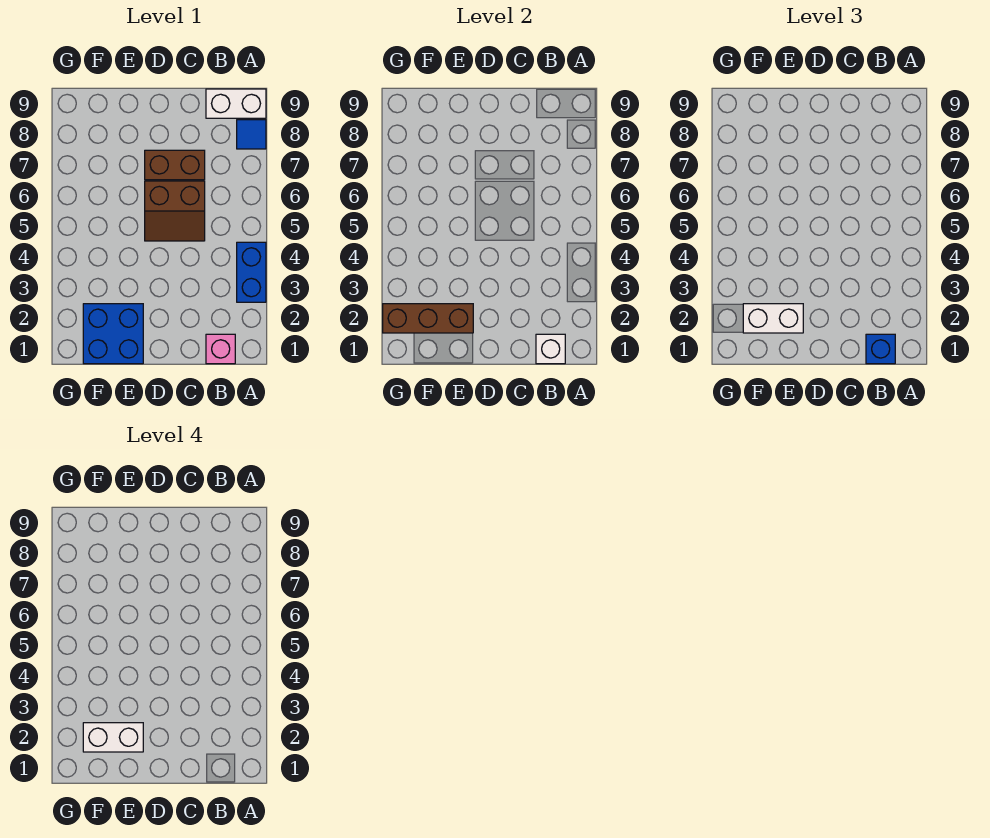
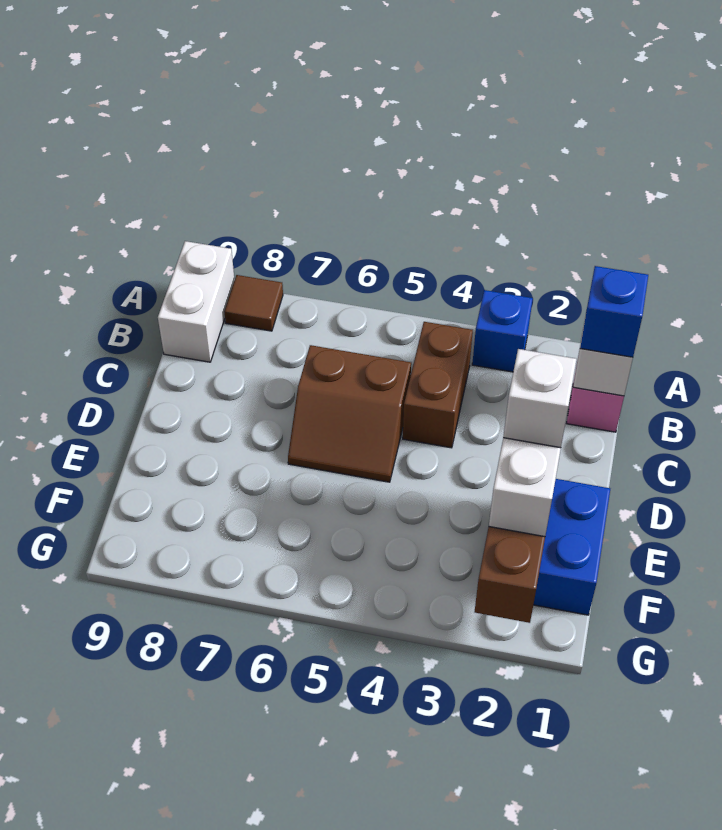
blue 1x2 brick [237,242,266,302] -> blue 1x1 brick [472,290,533,372]
blue 1x1 tile [237,120,266,149] -> brown 1x1 tile [224,275,283,331]
brown 2x2 slope [145,181,205,241] -> brown 2x2 slope turned to [288,345,411,482]
brown 1x2 brick [145,150,205,180] -> brown 1x2 brick moved to [403,322,473,448]
white 1x2 brick [83,723,143,752] -> white 1x1 brick [503,349,576,448]

